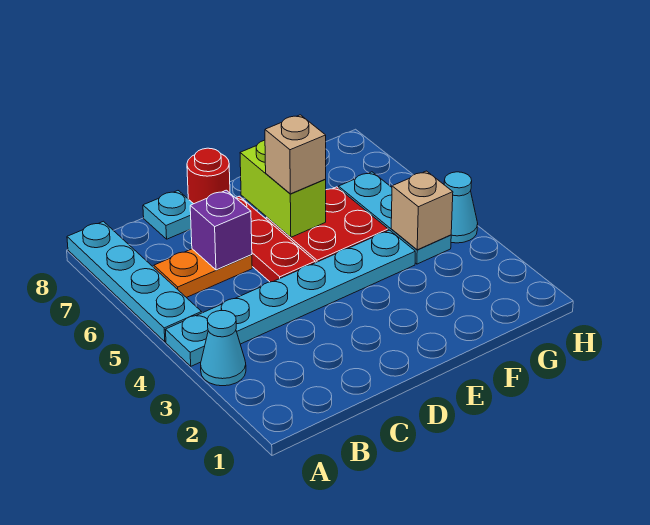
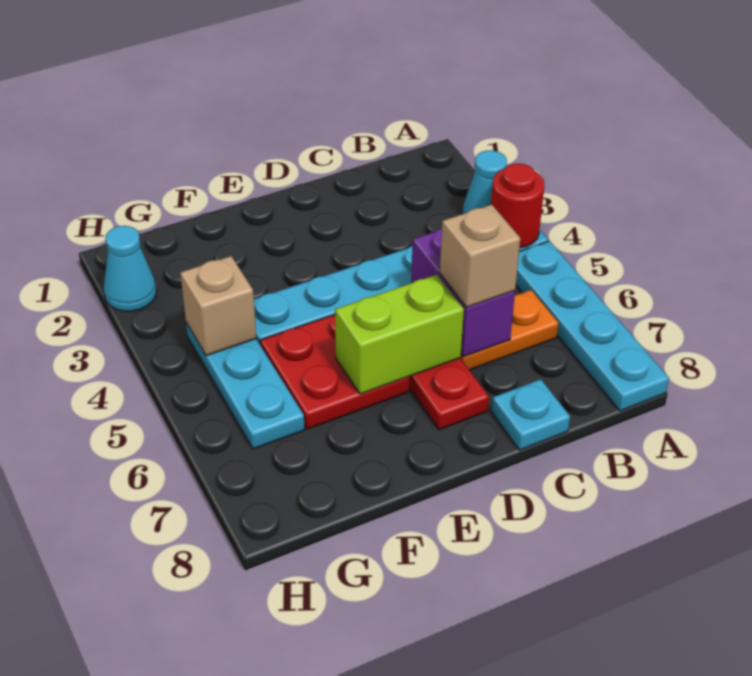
purple 1x1 brick [190,190,252,270] -> purple 1x2 brick [411,228,515,357]
red 1x1 round brick [187,148,230,204] -> red 1x1 round brick moved to [491,164,544,248]
lime 1x2 brick [240,140,326,237] -> lime 1x2 brick turned to [335,275,464,394]
tan 1x1 brick [265,115,326,194] -> tan 1x1 brick moved to [440,205,520,307]
cyan 1x1 cone [444,172,478,243] -> cyan 1x1 cone moved to [103,226,156,311]

